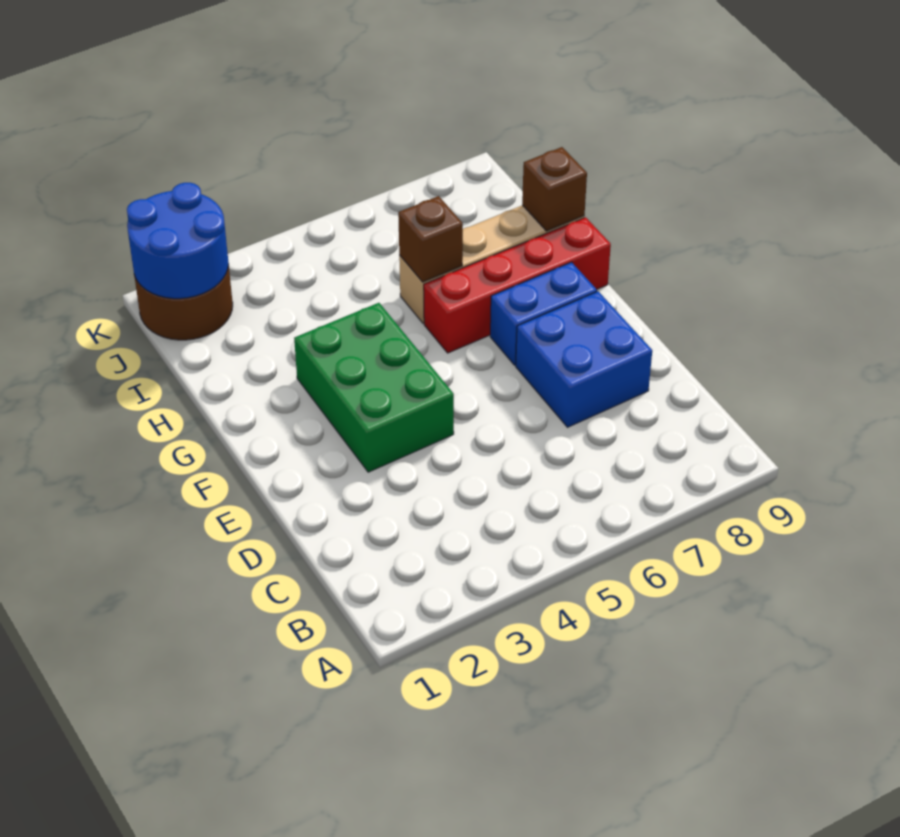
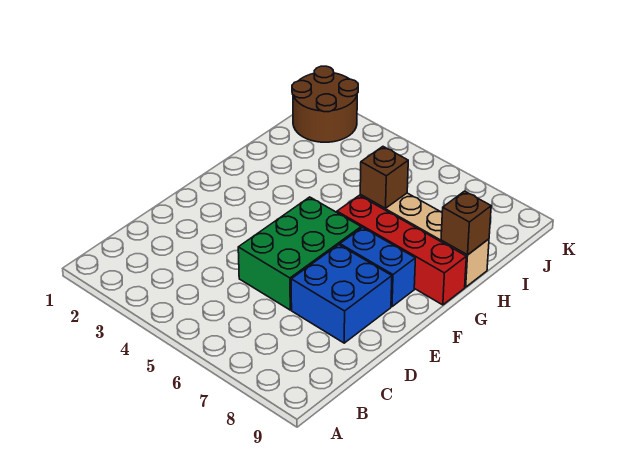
green 2x3 brick [294,303,454,472] -> green 2x3 brick moved to [238,197,361,310]
blue 2x2 round brick [127,183,229,299] -> none

